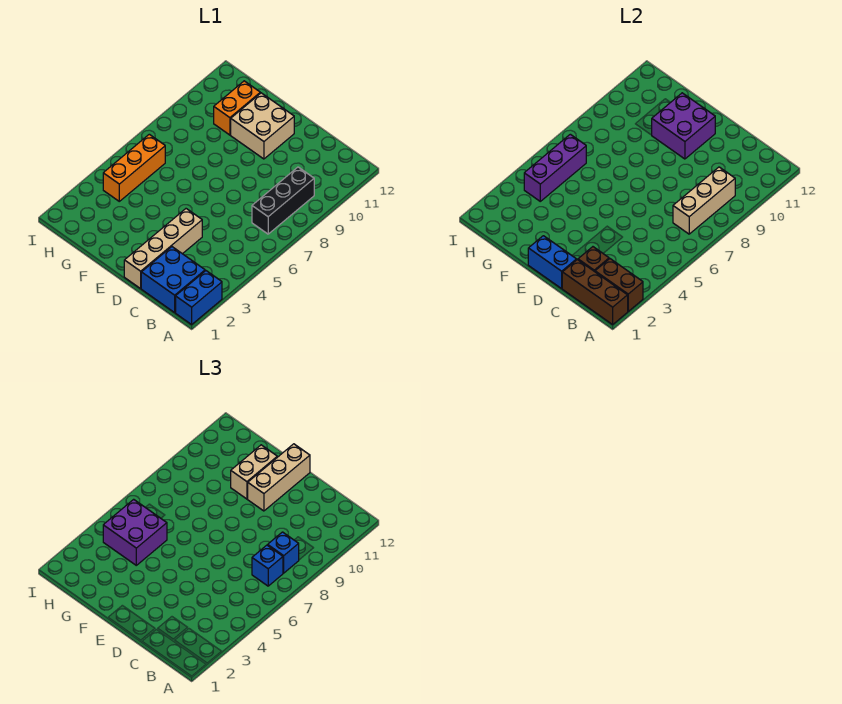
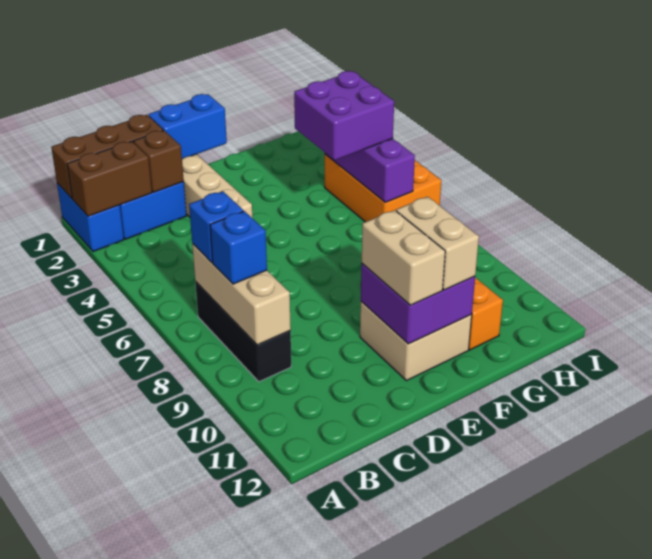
tan 1x3 brick [248,444,310,511] -> tan 1x2 brick [362,210,445,305]
orange 1x3 brick [103,134,165,201] -> orange 2x3 brick [325,154,441,222]

